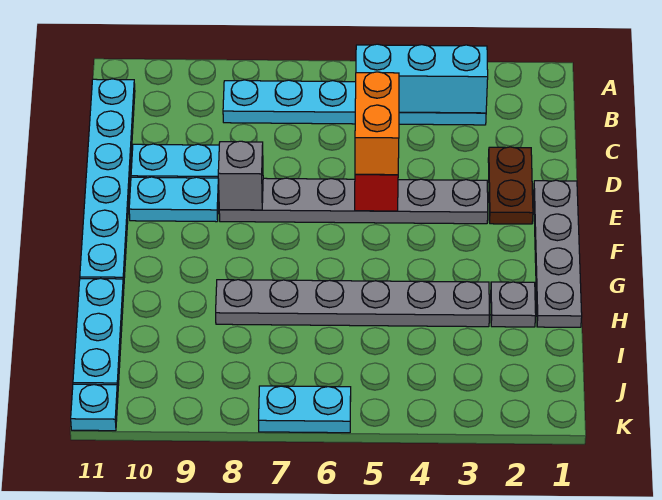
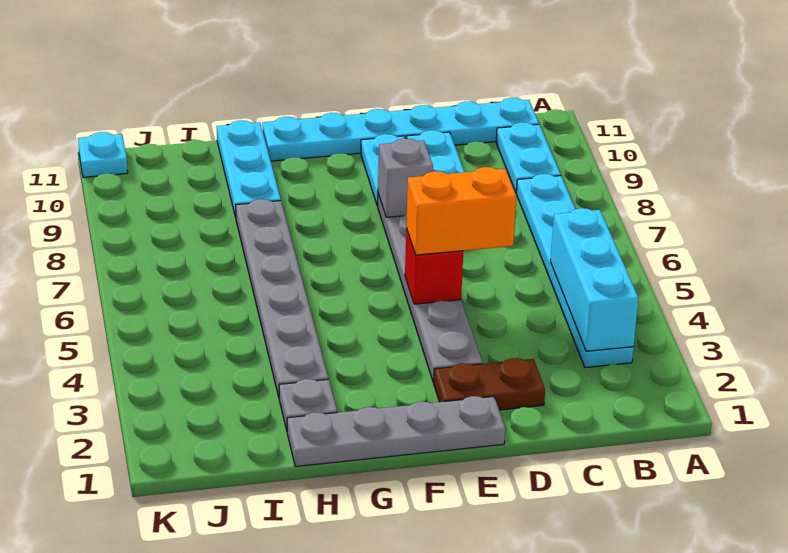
cyan 1x3 plate [73,278,124,389] -> cyan 1x3 plate turned to [217,120,281,217]
cyan 1x2 plate [259,386,351,433] -> cyan 1x2 plate moved to [496,122,561,193]

